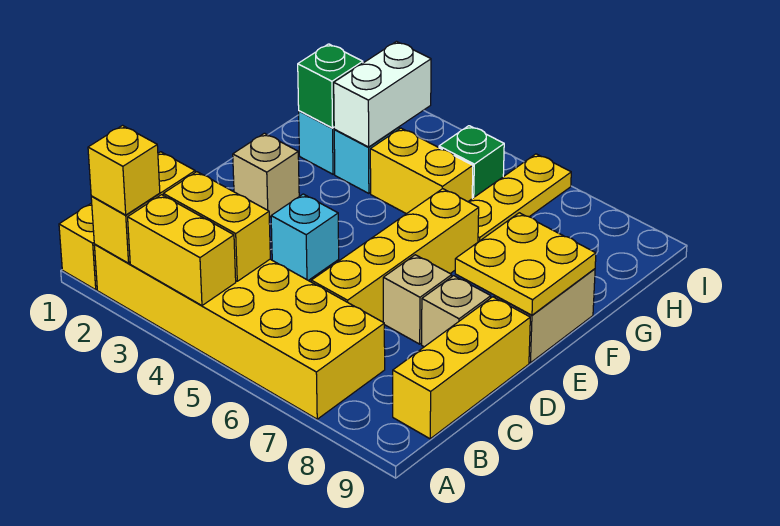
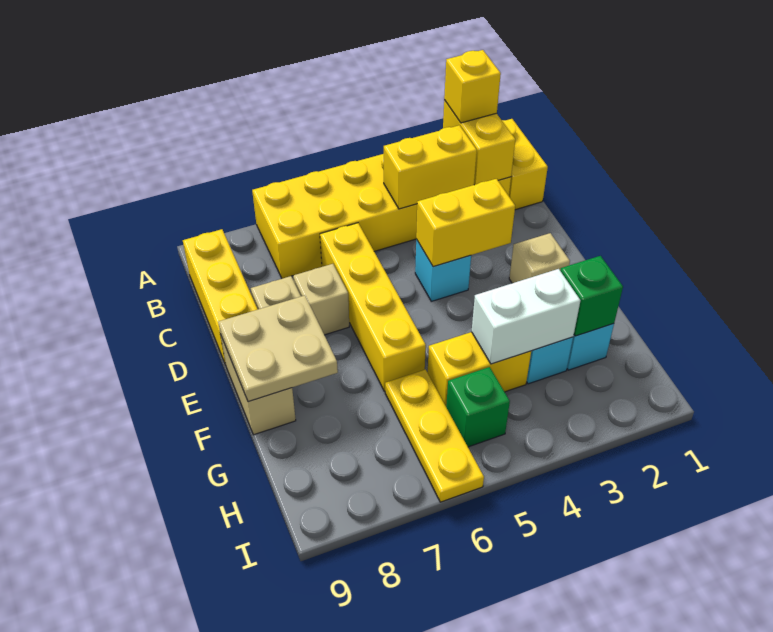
yellow 1x2 brick [128,195,236,305] -> yellow 1x2 brick moved to [416,179,515,267]
yellow 2x2 plate [455,213,596,315] -> tan 2x2 plate [218,295,338,402]
white 1x2 brick [334,42,431,147] -> white 1x2 brick turned to [472,269,580,364]

